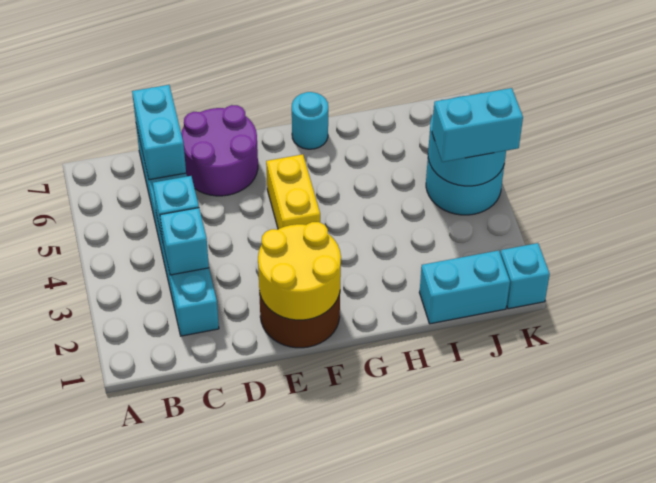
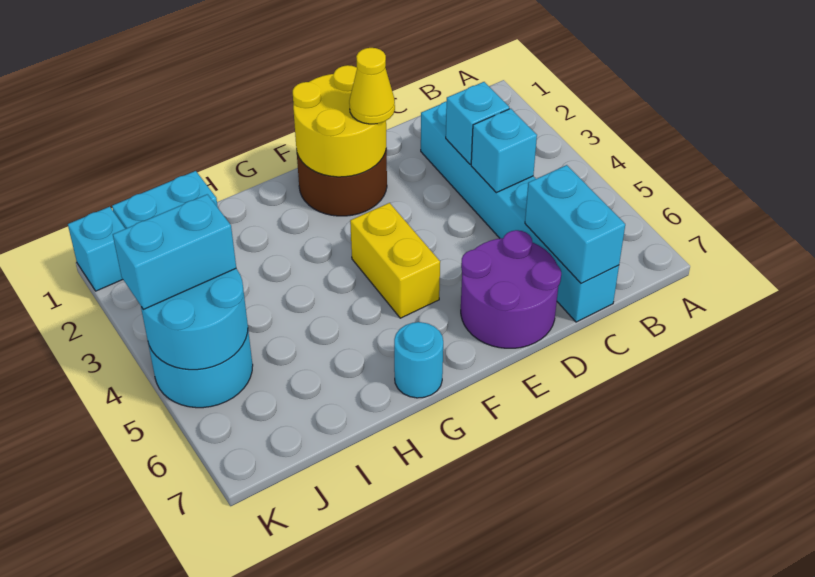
none -> yellow 1x1 cone [349,48,395,124]

